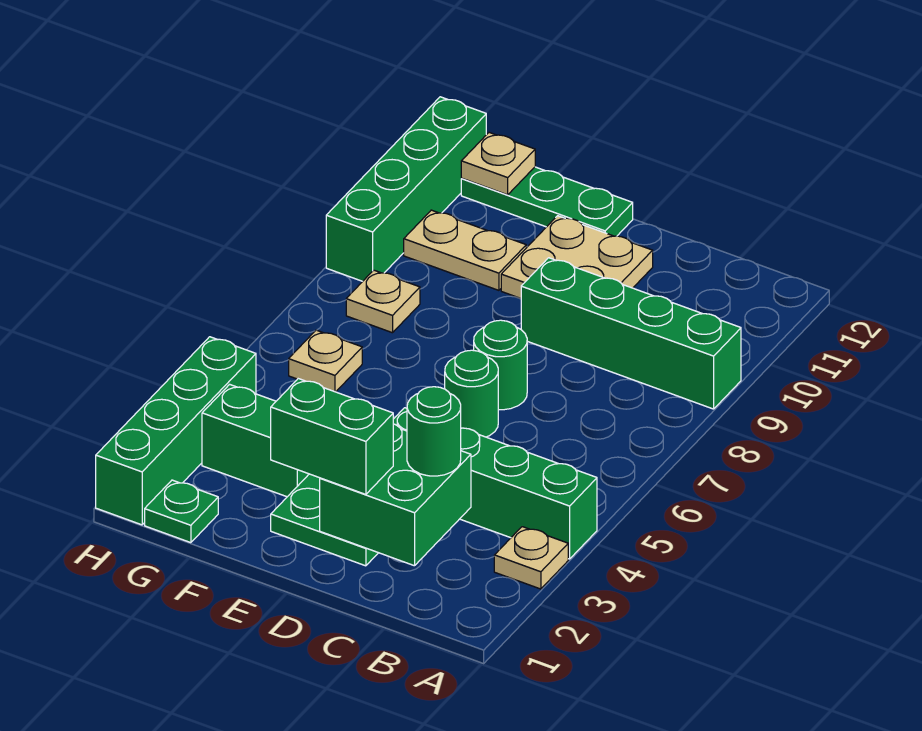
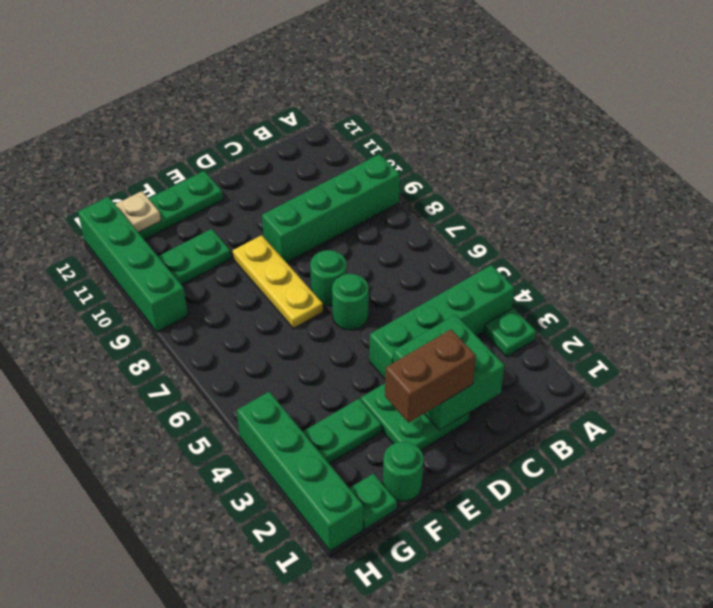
tan 1x1 plate [494,527,568,589] -> green 1x1 plate [484,308,536,357]
green 1x1 round brick [407,387,461,476] -> green 1x1 round brick moved to [383,442,424,502]
green 1x2 brick [271,379,393,494] -> brown 1x2 brick [385,330,476,423]
tan 2x2 plate [501,216,653,299] -> none
none -> yellow 1x3 plate [233,235,323,328]
green 1x2 brick [202,384,309,497] -> green 1x2 plate [303,399,381,464]
tan 1x2 plate [404,210,526,290] -> green 1x2 plate [158,229,231,285]
tan 1x1 plate [289,330,362,392] -> none
tan 1x1 plate [346,270,420,333] -> none

